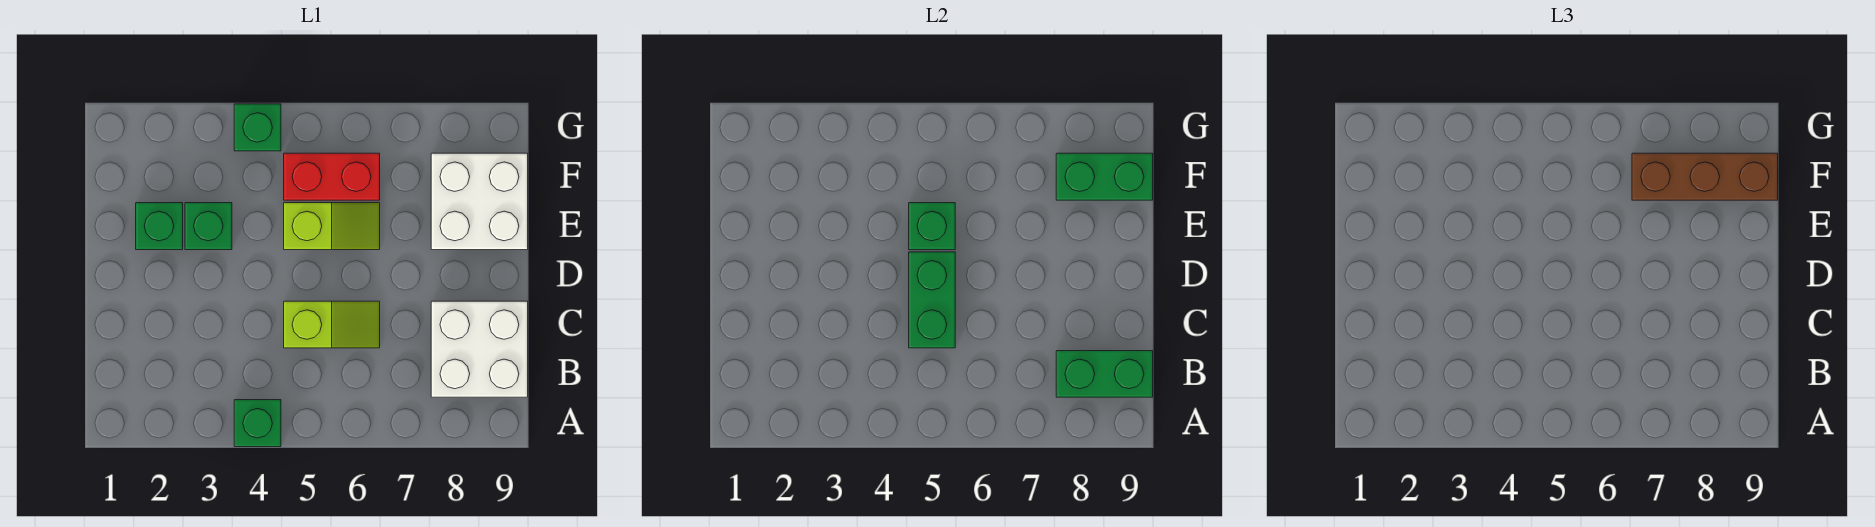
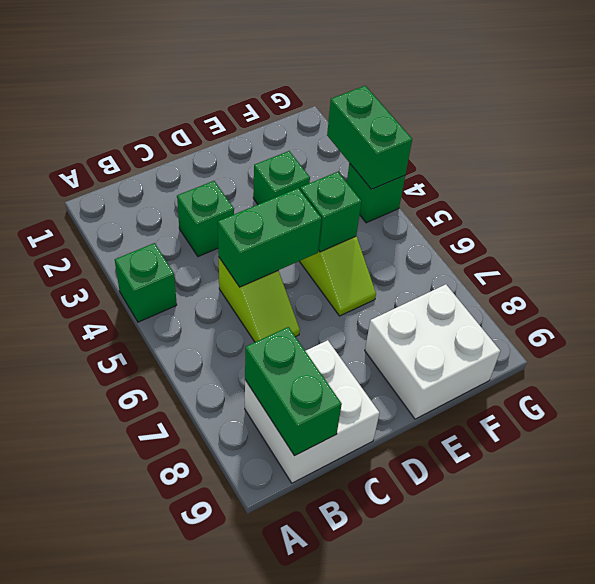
green 1x1 brick [136,203,183,250] -> green 1x1 brick moved to [177,181,234,257]
red 1x2 brick [284,153,380,200] -> none
brown 1x3 brick [1632,153,1778,200] -> none
green 1x2 brick [1056,153,1153,200] -> green 1x2 brick moved to [327,86,412,189]

